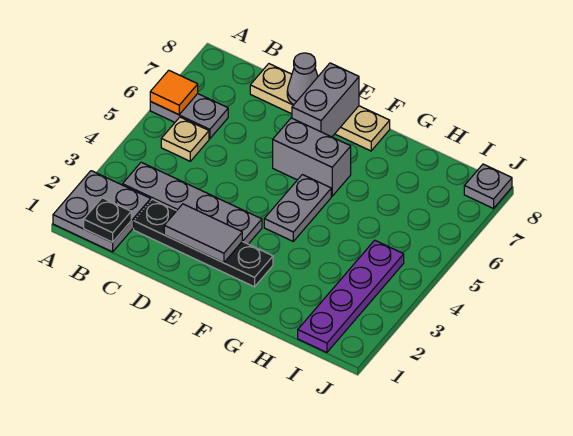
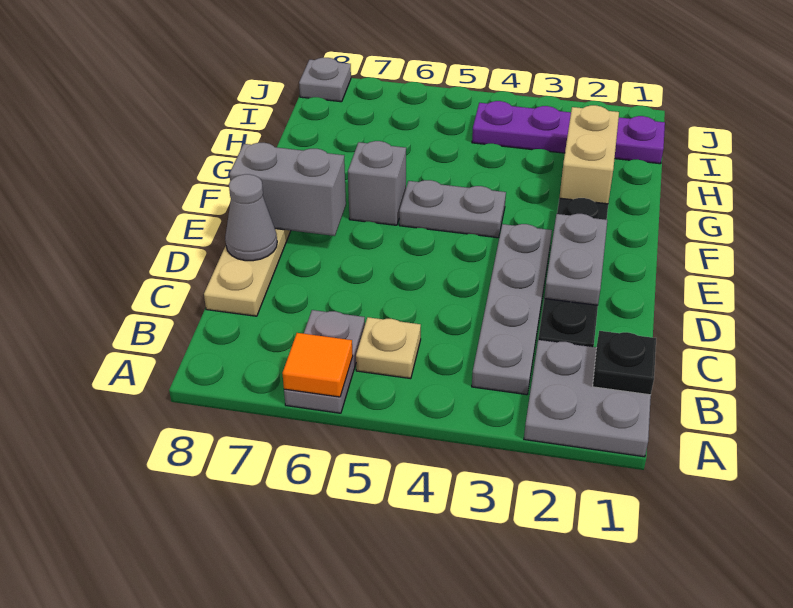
grey 1x2 tile [164,204,242,263] -> grey 1x2 plate [544,214,607,305]
grey 1x2 brick [273,118,351,196] -> grey 1x1 brick [348,141,406,225]
none -> tan 1x2 brick [559,105,619,204]

